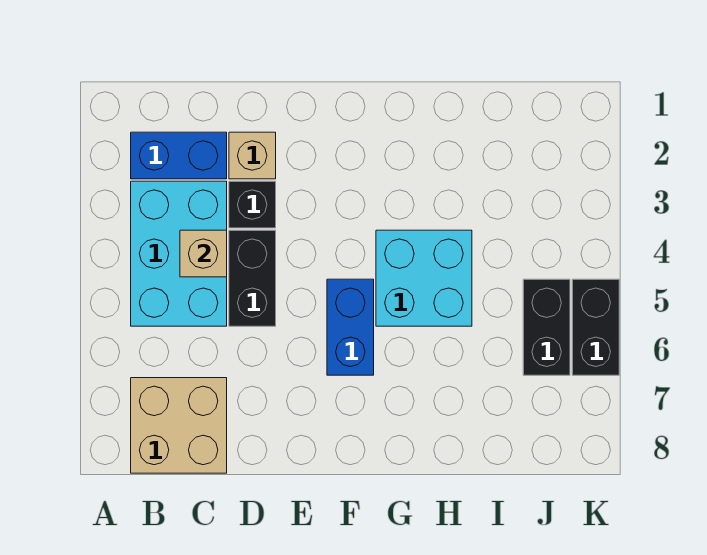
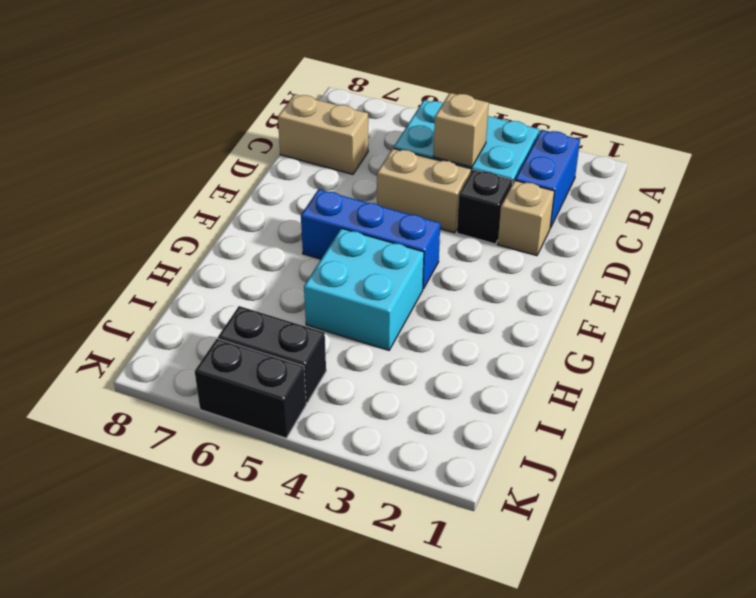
tan 2x2 brick [131,378,227,473] -> tan 1x2 brick [278,94,368,174]
black 1x2 brick [229,230,276,326] -> tan 1x2 brick [377,148,471,233]
blue 1x2 brick [327,279,374,375] -> blue 1x3 brick [301,189,440,289]

